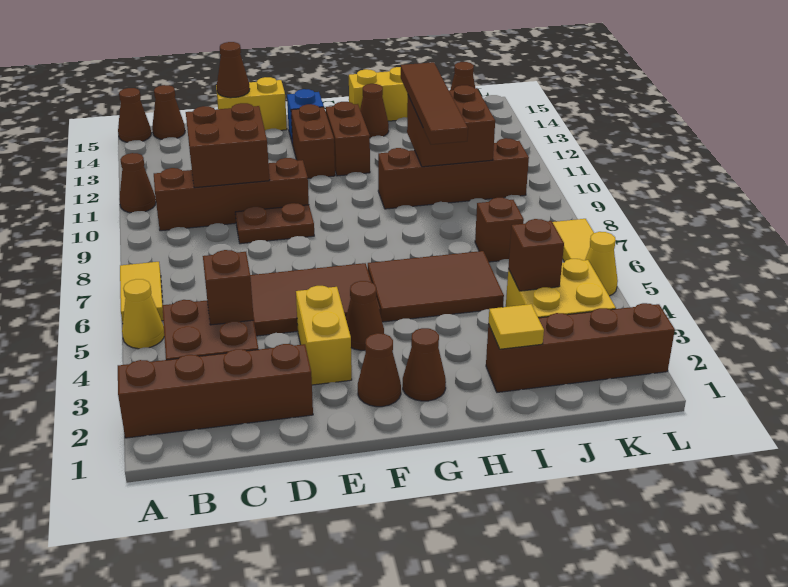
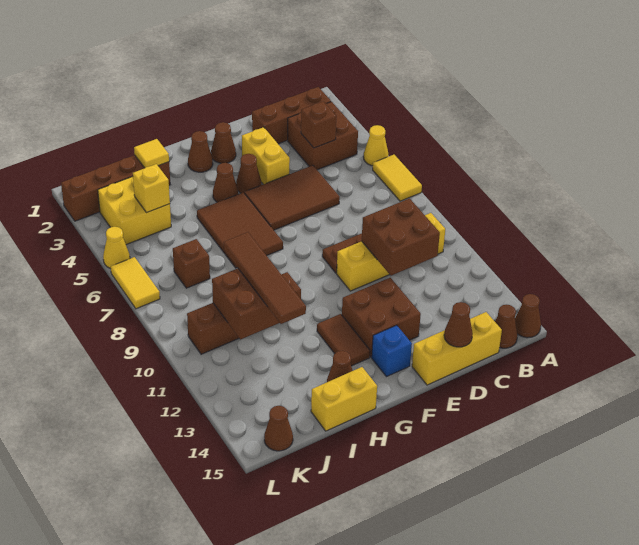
brown 1x4 brick [118,344,313,438] -> brown 1x3 brick [252,87,331,144]
brown 1x1 cone [119,153,156,213] -> brown 1x1 cone moved to [213,163,238,202]
brown 1x4 brick [154,158,309,231] -> yellow 1x4 brick [337,213,445,291]
yellow 1x2 brick [216,77,287,130] -> yellow 1x3 brick [412,312,502,385]
brown 1x2 brick [291,104,335,178] -> brown 2x2 brick [342,278,421,357]
brown 2x3 tile [368,251,504,322] -> brown 2x3 tile turned to [197,192,283,268]
brown 1x2 brick [326,102,370,176] -> brown 1x2 tile [317,314,370,366]
brown 1x1 brick [508,219,564,291] -> yellow 1x1 brick [133,164,170,213]

